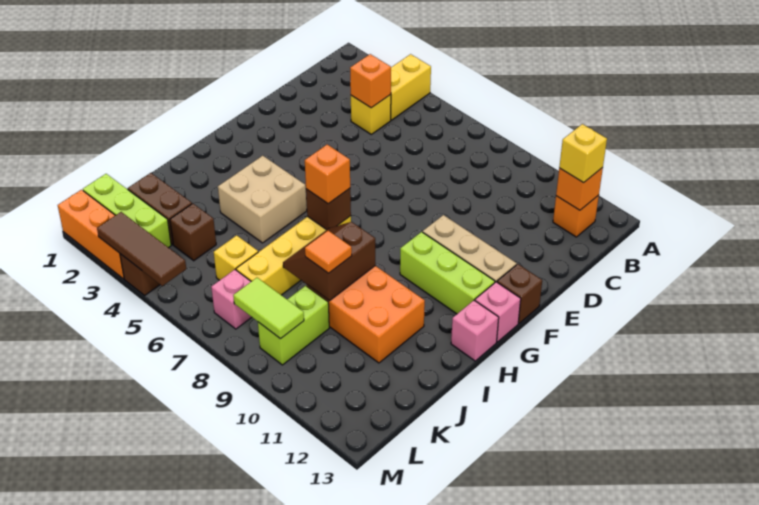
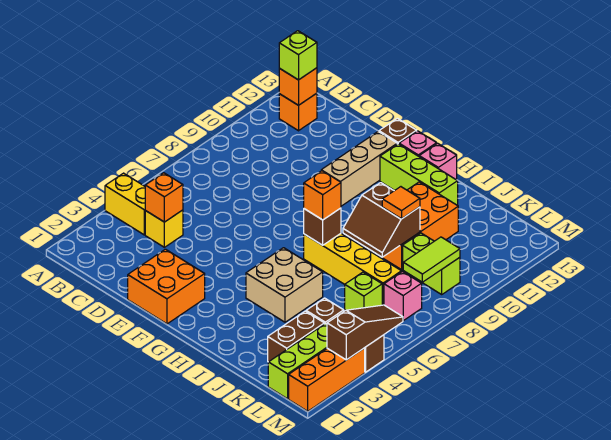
yellow 1x1 brick [559,124,607,183] -> lime 1x1 brick [279,31,317,80]
none -> orange 2x2 brick [128,249,205,324]
lime 1x3 brick [400,232,495,314] -> lime 1x3 brick turned to [380,144,458,205]
yellow 1x1 brick [214,235,258,280] -> lime 1x1 brick [345,272,382,310]
brown 1x3 tile [97,212,186,286] -> brown 1x3 slope [327,305,403,360]

